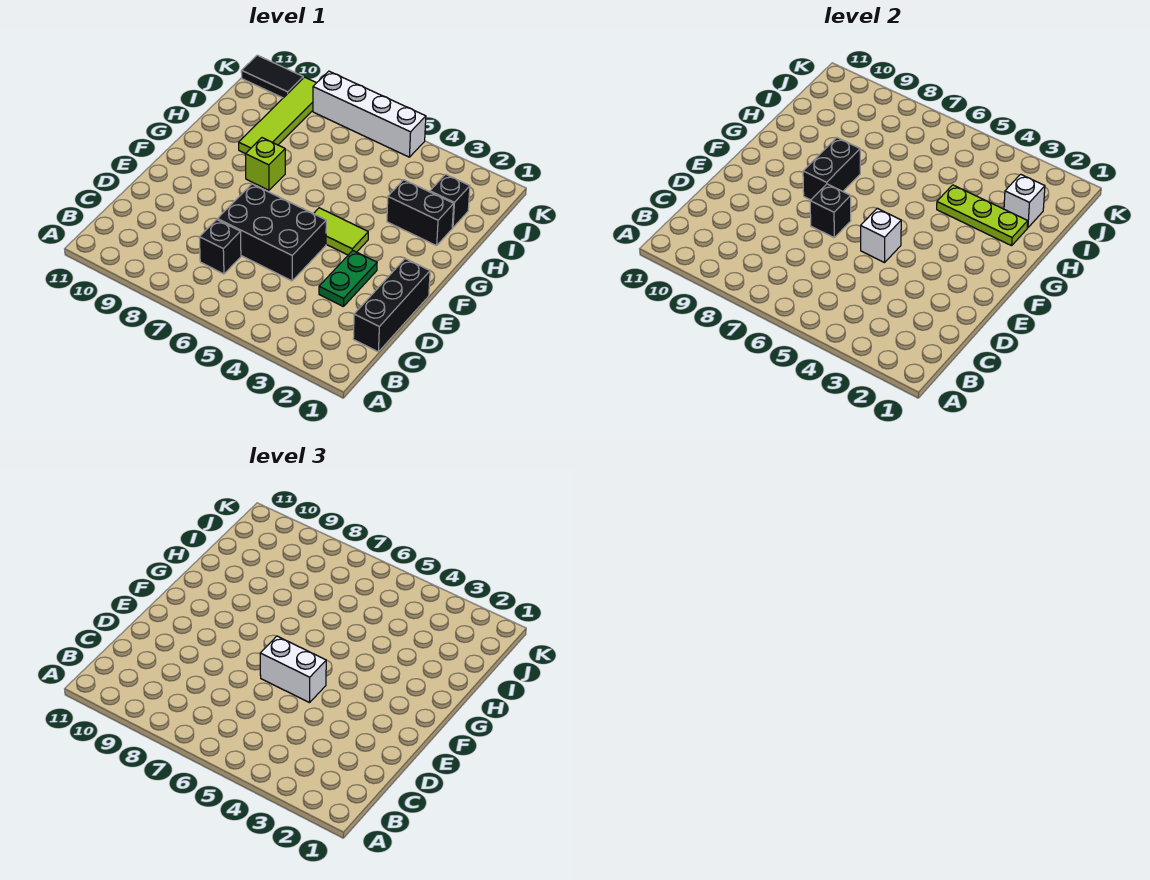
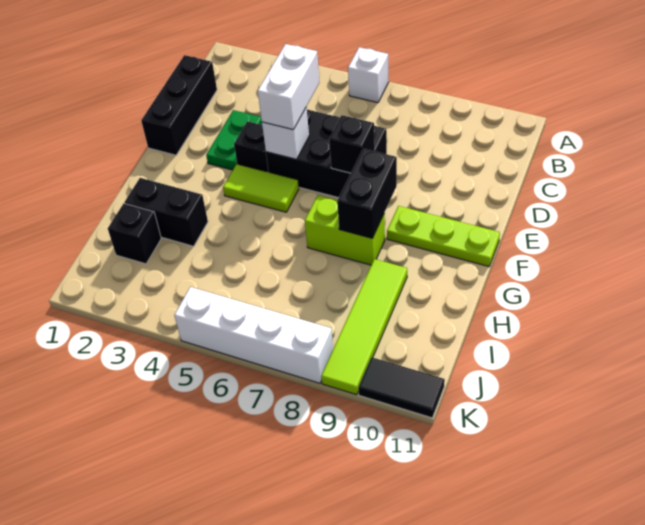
black 1x1 brick [199,220,241,274] -> black 1x1 brick moved to [234,121,268,172]
white 1x2 brick [260,636,326,703] -> white 1x2 brick turned to [258,44,320,130]
lime 1x1 brick [245,138,285,190] -> lime 1x2 brick [305,195,385,265]
lime 1x3 plate [937,185,1028,246] -> lime 1x3 plate moved to [387,206,500,267]
white 1x1 brick [1004,174,1045,228] -> white 1x1 brick moved to [348,47,389,103]

